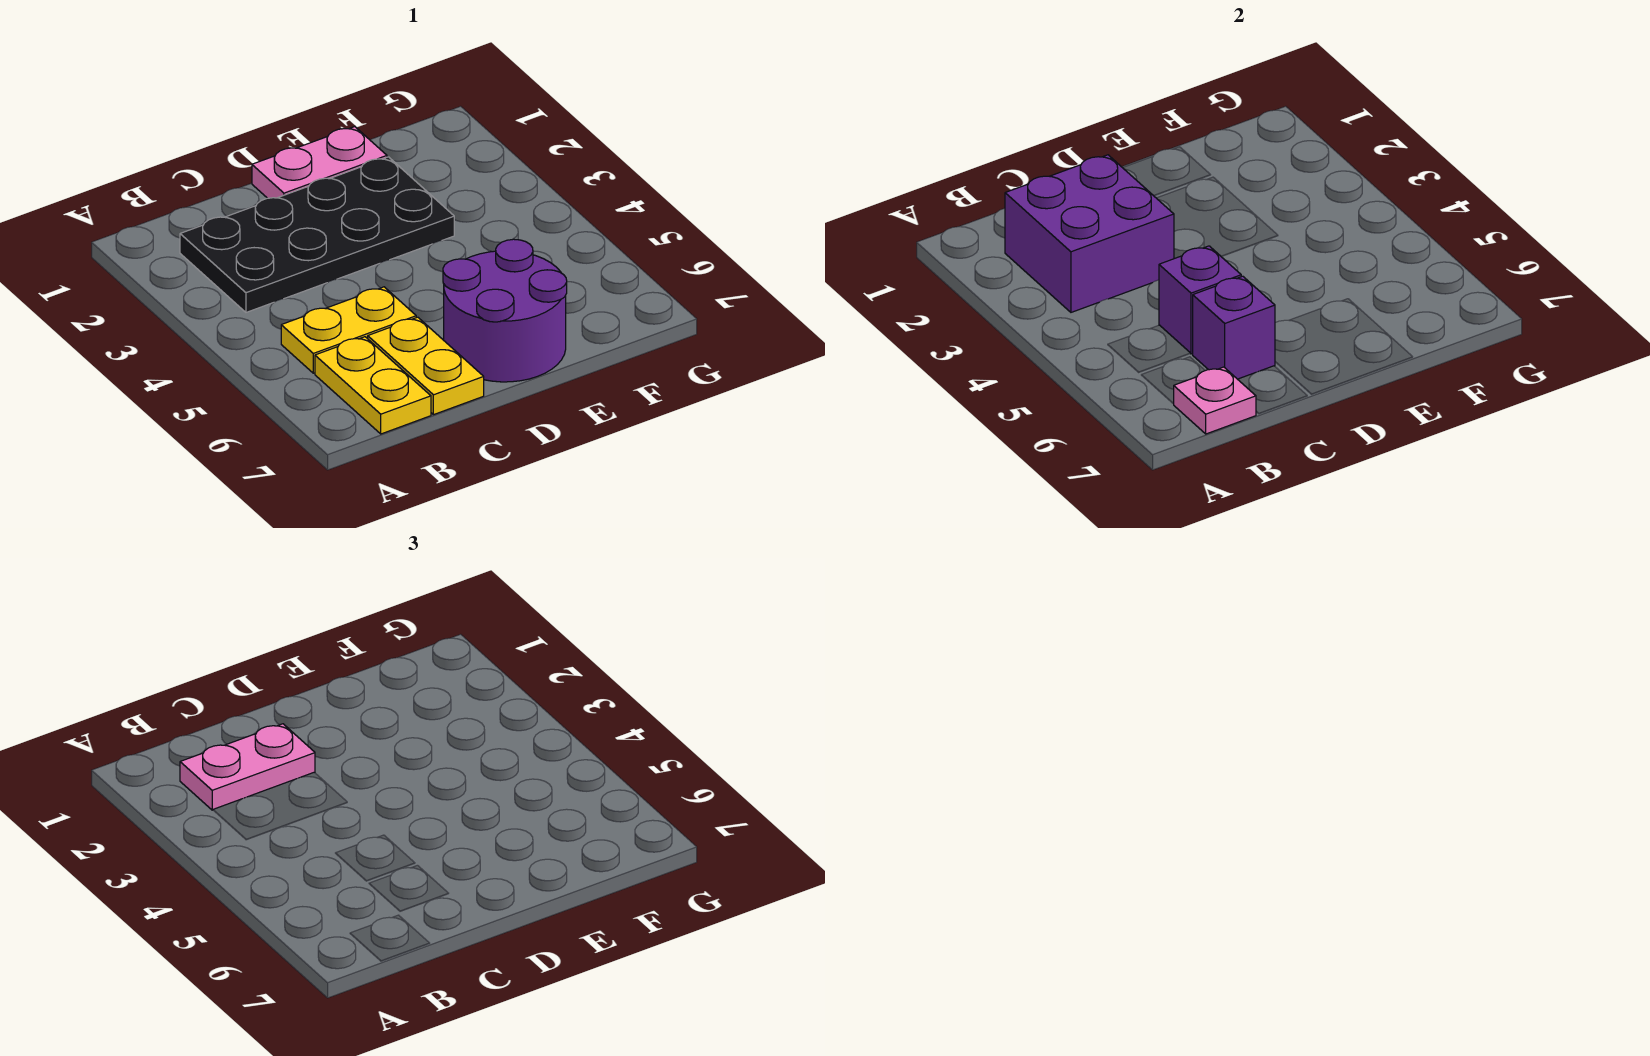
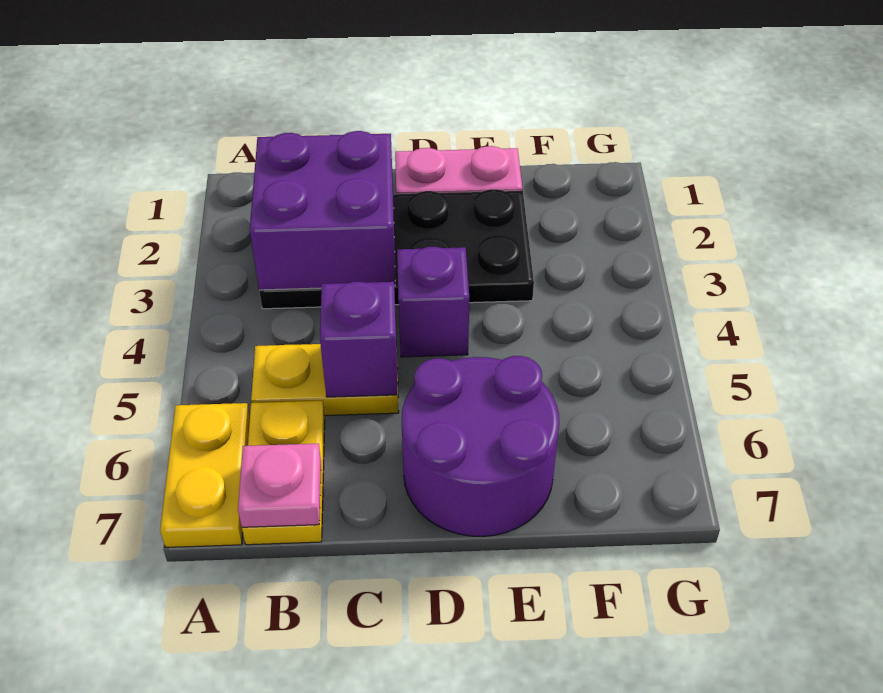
pink 1x2 plate [180,724,315,810] -> none
yellow 1x2 plate [368,317,484,415] -> yellow 1x2 plate moved to [160,403,250,547]
purple 1x1 brick [1193,276,1275,379] -> purple 1x1 brick moved to [397,247,469,357]

